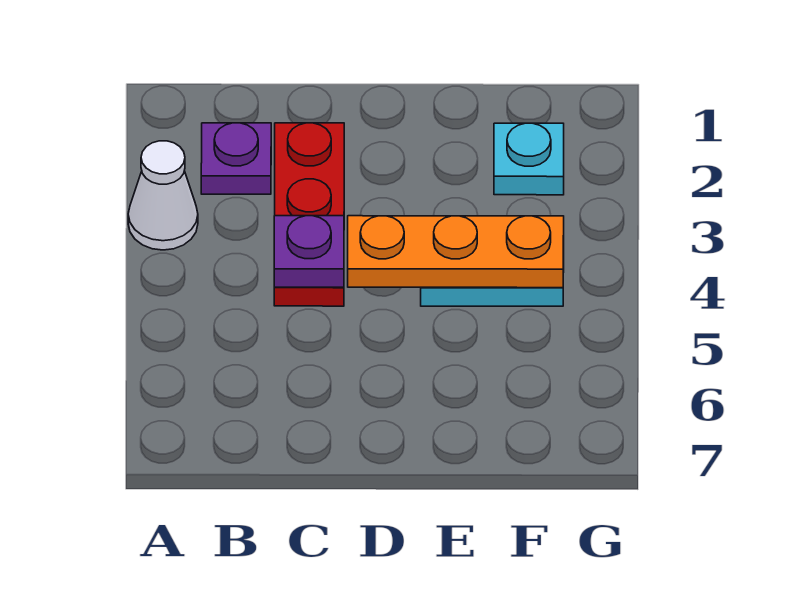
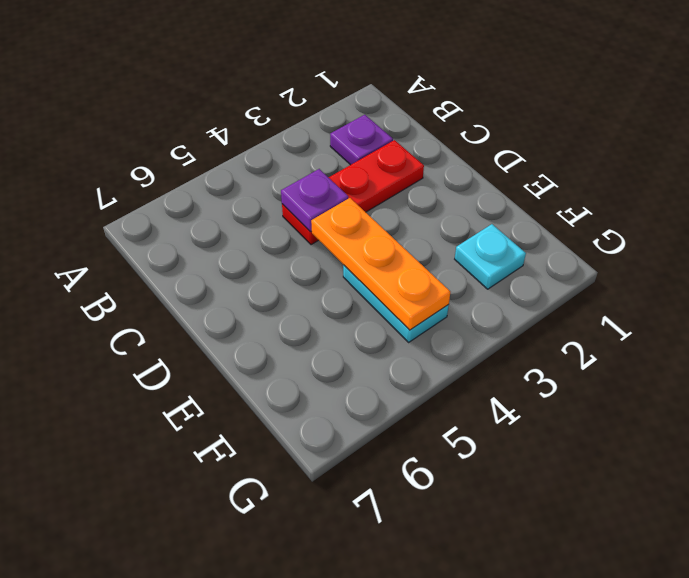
white 1x1 cone [128,141,198,250] -> none

